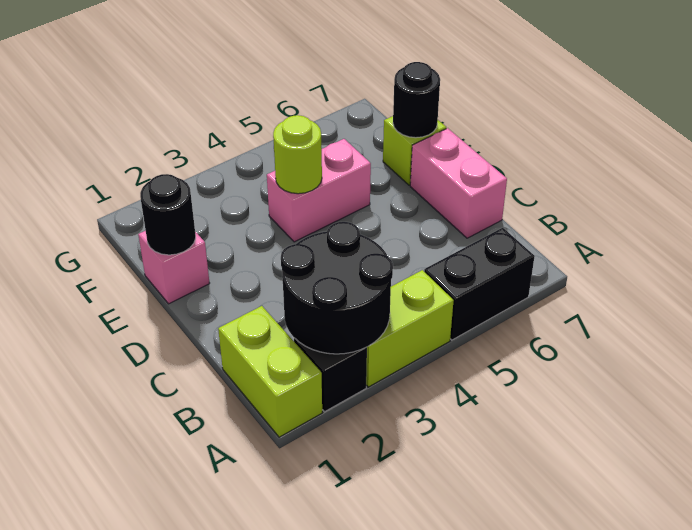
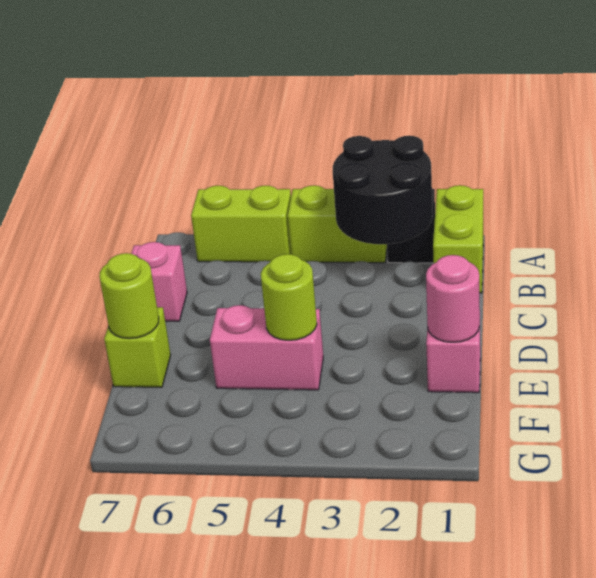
black 1x2 brick [424,228,535,340] -> lime 1x2 brick [191,186,291,262]
pink 1x2 brick [410,128,507,238] -> pink 1x1 brick [131,242,187,321]
black 1x1 round brick [140,174,196,255] -> pink 1x1 round brick [426,255,480,342]
black 1x1 round brick [393,62,440,138] -> lime 1x1 round brick [99,253,159,339]

